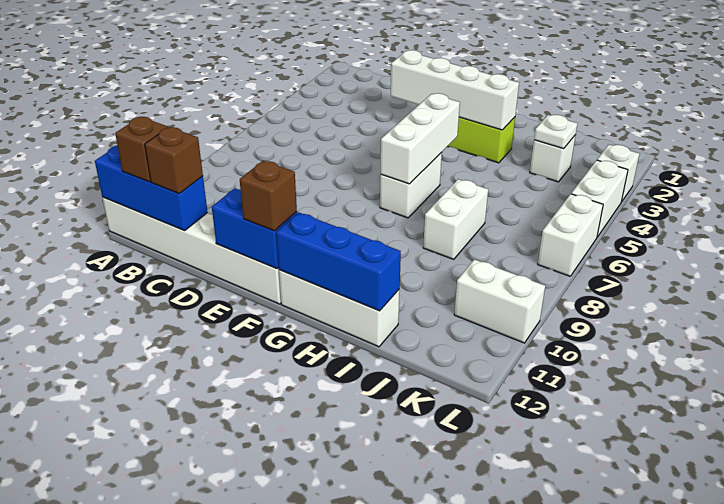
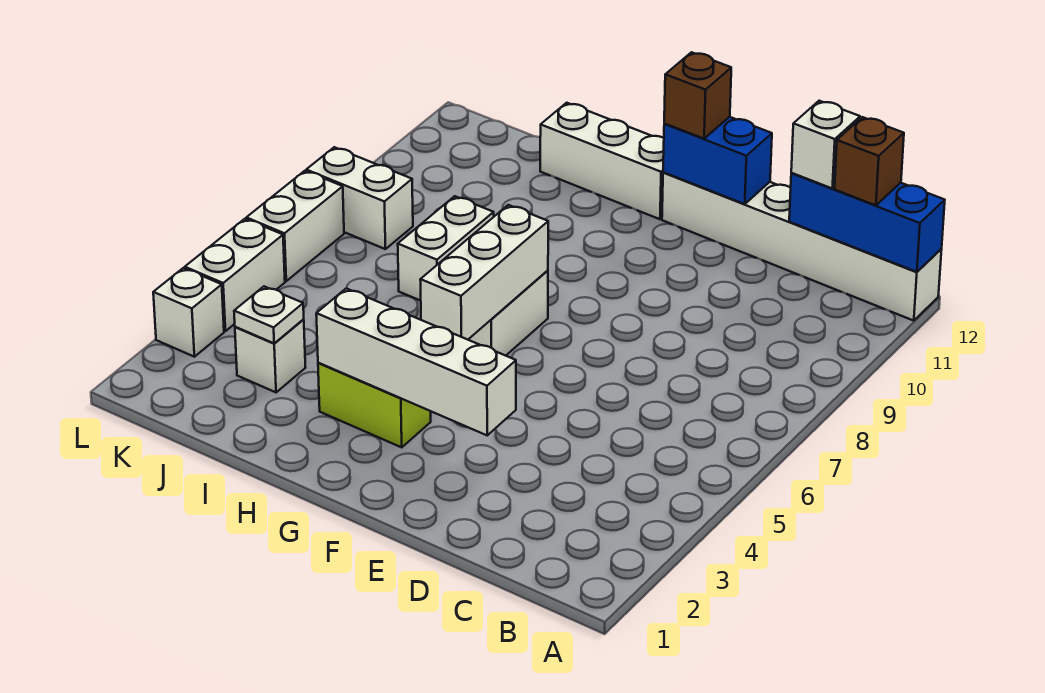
brown 1x1 brick [145,127,203,194] -> white 1x1 brick [791,101,860,188]
blue 1x3 brick [276,212,401,311] -> none
white 1x2 brick [454,259,545,343] -> white 1x2 brick moved to [306,147,413,249]

